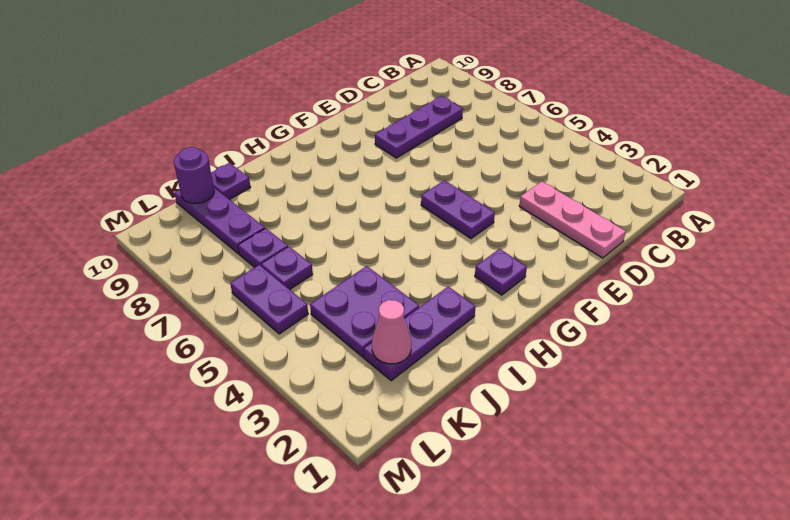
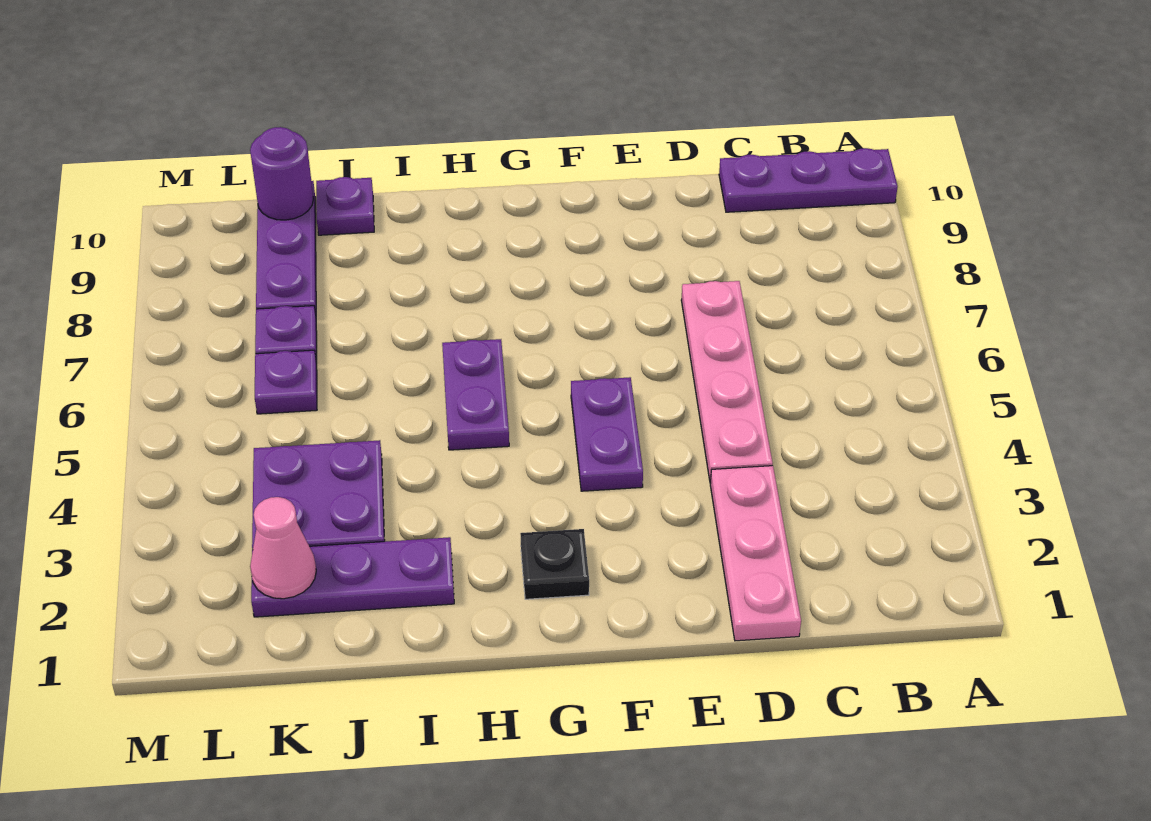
purple 1x3 plate [375,96,463,158] -> purple 1x3 plate moved to [719,148,898,212]
none -> pink 1x4 plate [681,281,773,483]
purple 1x1 plate [475,249,527,295] -> black 1x1 plate [520,529,589,599]
purple 1x2 plate [230,265,308,334] -> purple 1x2 plate moved to [442,339,509,450]

